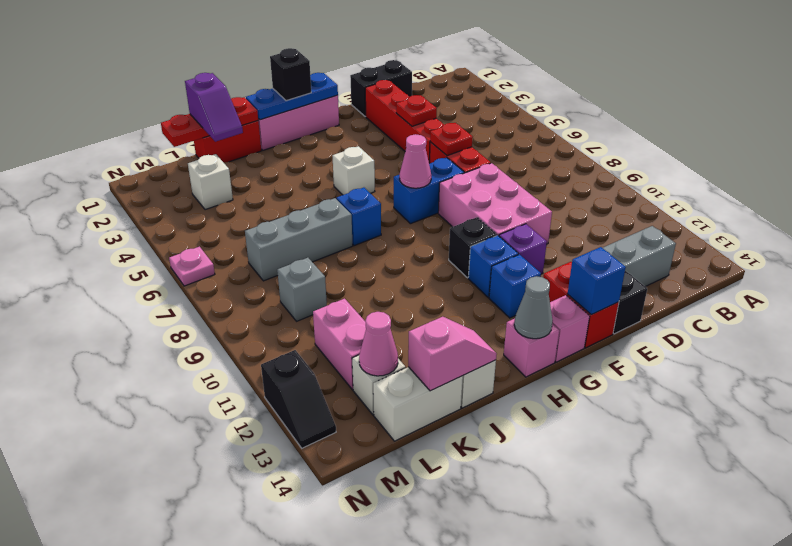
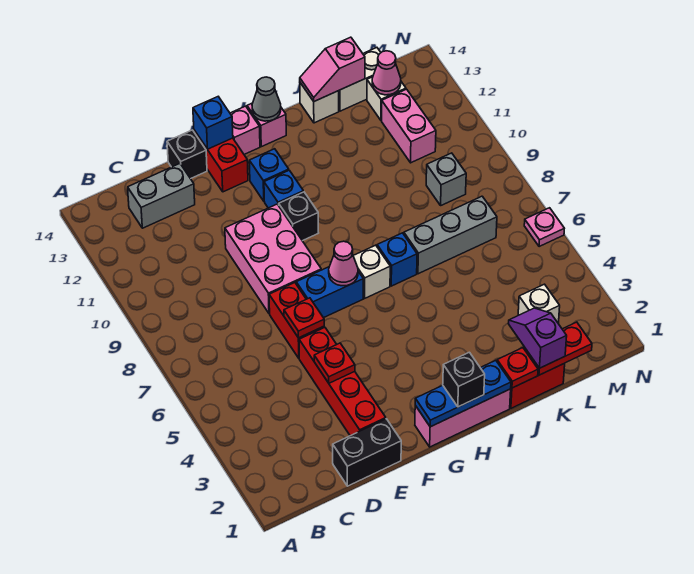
purple 1x1 brick [499,224,547,274] -> none
white 1x1 brick [332,146,375,195] -> white 1x1 brick moved to [353,245,390,298]
black 1x2 slope [261,350,336,448] -> none

